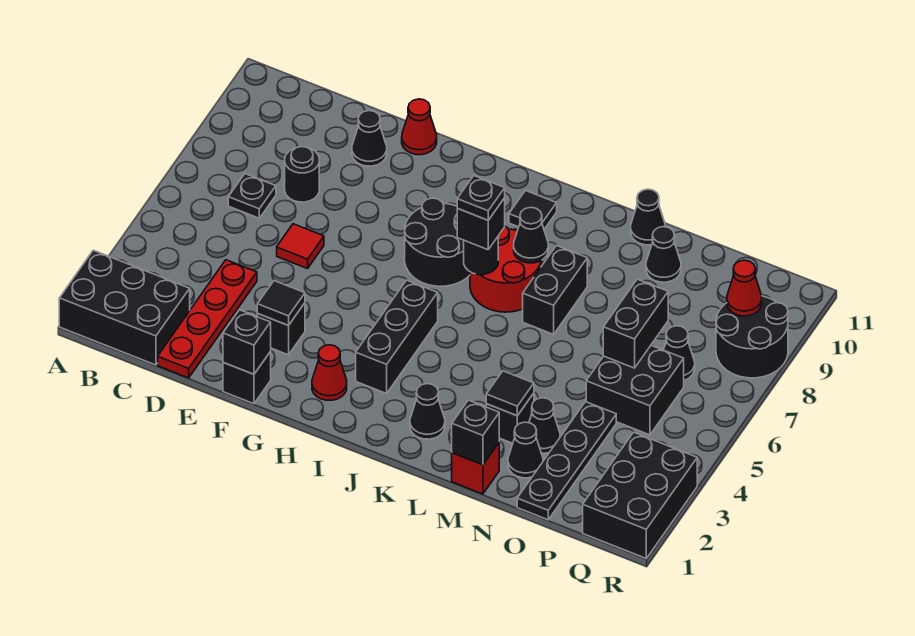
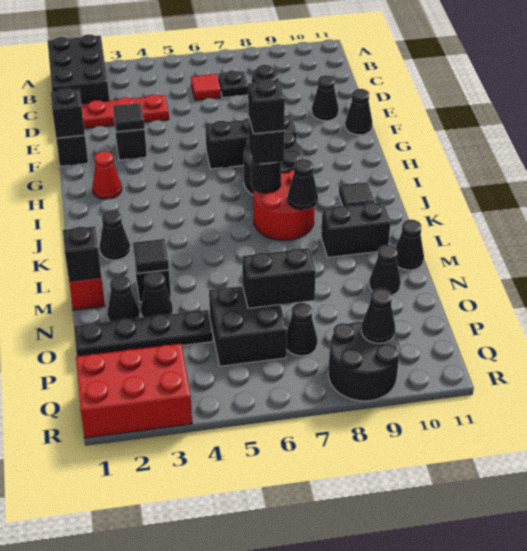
red 1x1 tile [277,224,324,269] -> red 1x1 tile moved to [191,74,221,100]
red 1x1 cone [402,99,437,155] -> black 1x1 cone [345,89,372,135]
black 1x3 brick [356,280,438,393] -> black 1x3 brick moved to [205,115,297,169]
black 1x1 plate [457,176,505,220] -> black 1x1 brick [248,79,285,134]
black 1x2 brick [523,246,587,334] -> black 1x2 brick moved to [321,202,391,257]
black 2x3 brick [583,432,697,558] -> red 2x3 brick [76,344,192,438]
red 1x1 cone [727,260,762,316] -> black 1x1 cone [361,288,395,343]

